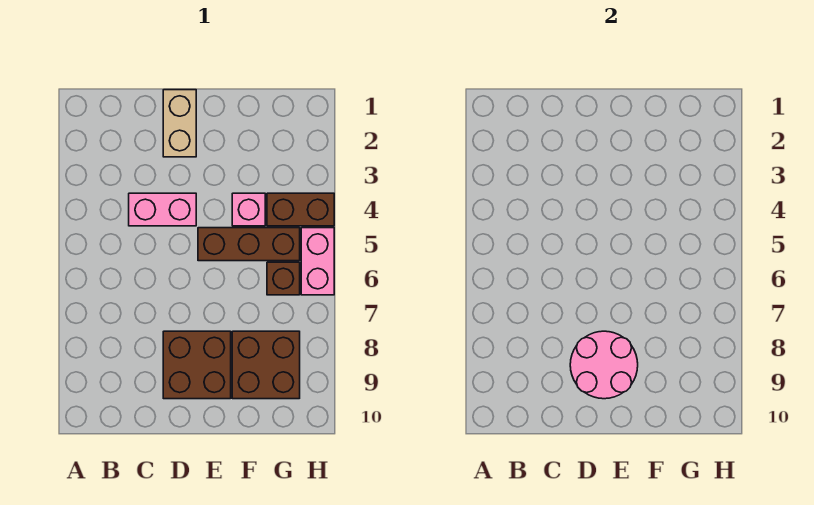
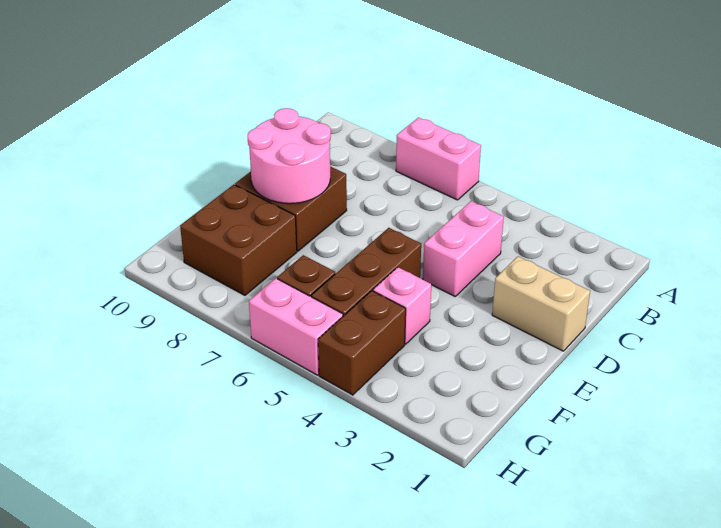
none -> pink 1x2 brick [396,117,481,200]

